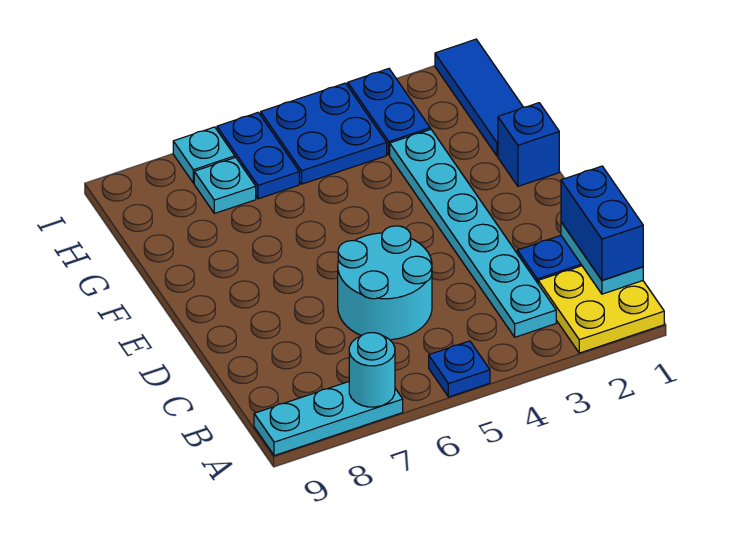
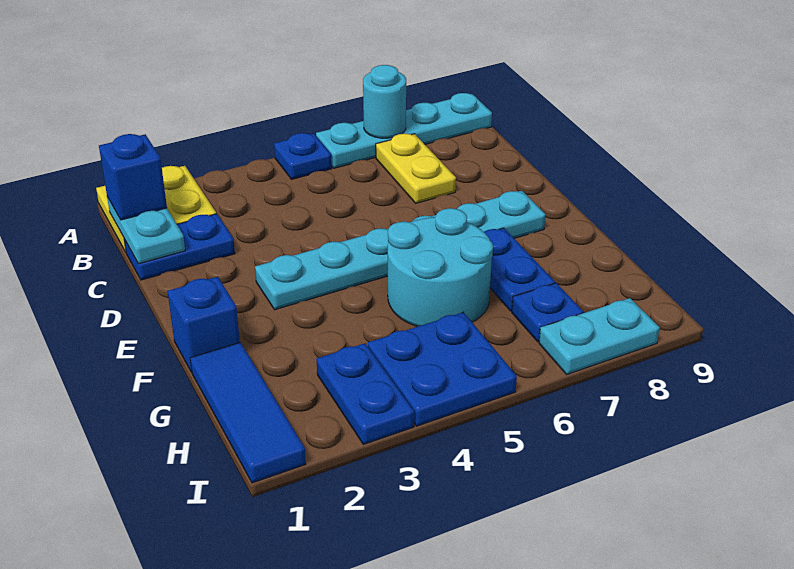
cyan 1x3 plate [254,382,403,456] -> cyan 1x4 plate [316,93,492,168]
blue 1x2 brick [561,166,643,280] -> blue 1x1 brick [99,134,167,220]
cyan 1x6 plate [390,129,556,337] -> cyan 1x6 plate turned to [255,191,546,310]
none -> yellow 1x2 plate [376,134,456,203]
cyan 2x2 round brick [338,226,432,340] -> cyan 2x2 round brick moved to [388,208,493,327]
blue 1x2 plate [217,113,299,199] -> blue 1x2 plate moved to [484,228,555,311]
cyan 1x1 plate [194,157,256,213] -> blue 1x1 plate [512,283,583,342]
cyan 1x1 plate [173,127,235,183] -> cyan 1x2 plate [539,298,660,375]

